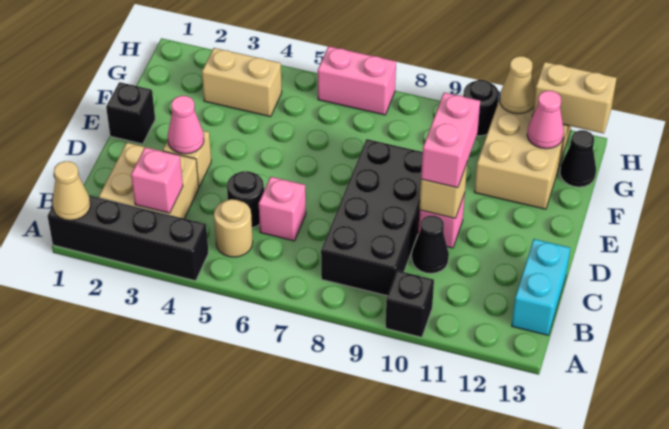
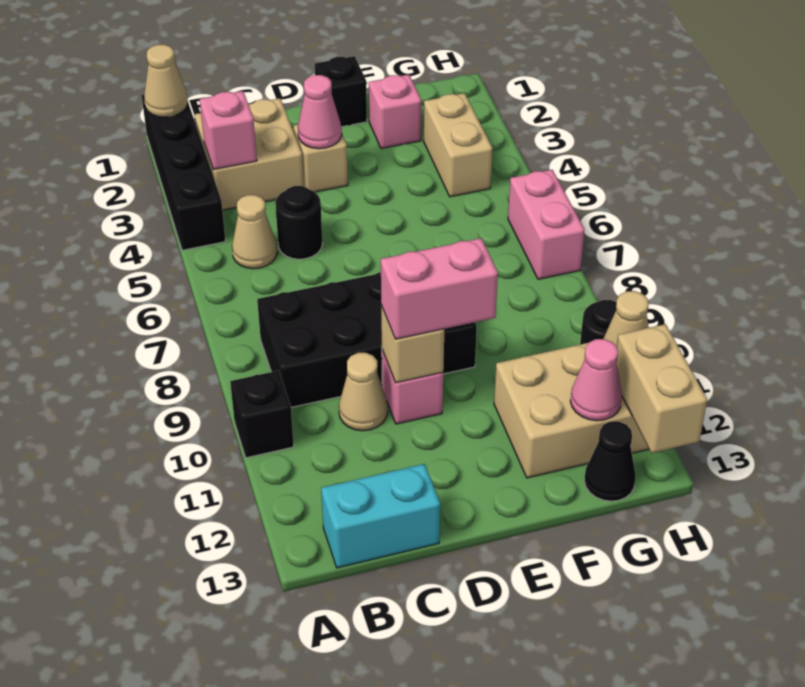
tan 1x1 round brick [214,199,253,257] -> tan 1x1 cone [232,195,277,269]
pink 1x1 brick [259,177,306,241] -> pink 1x1 brick moved to [369,75,421,149]
black 1x1 cone [412,216,449,273] -> tan 1x1 cone [339,353,388,431]

